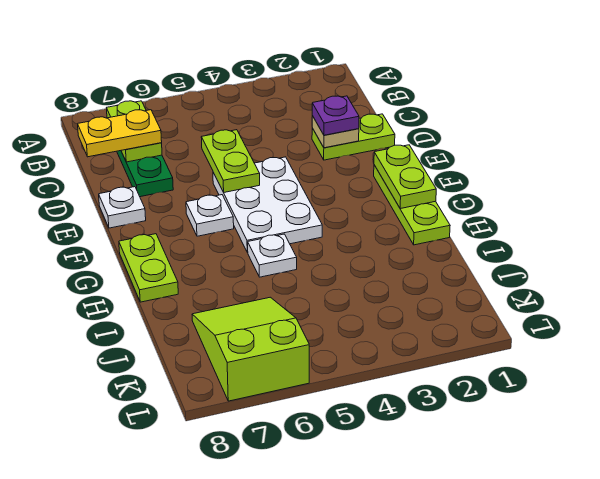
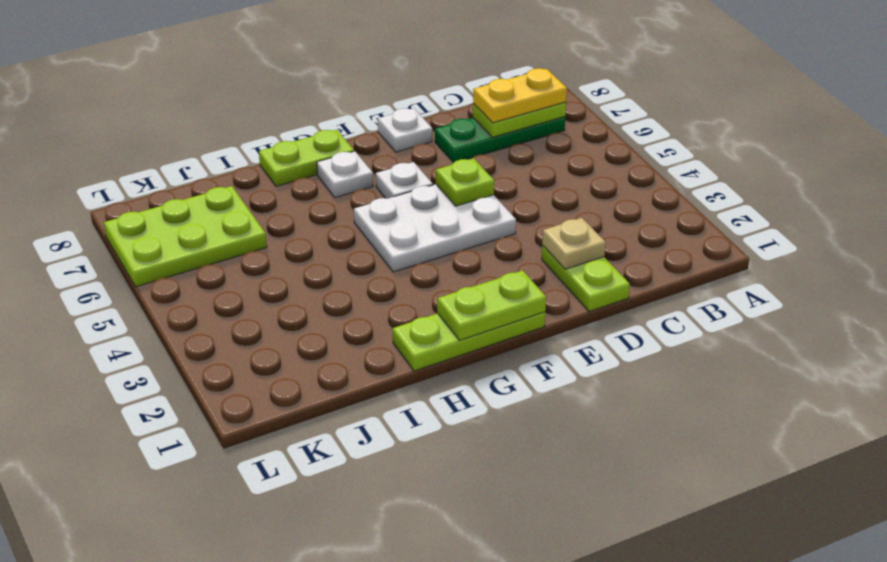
yellow 1x2 plate [78,110,162,157] -> yellow 1x2 plate turned to [473,68,567,123]
purple 1x1 plate [312,96,359,135] -> none
lime 1x2 plate [201,130,260,192] -> lime 1x1 plate [436,158,494,206]
white 1x1 plate [248,234,297,277] -> white 1x1 plate moved to [317,151,373,198]
lime 2x3 slope [192,297,309,401] -> lime 2x3 plate [104,186,267,287]

